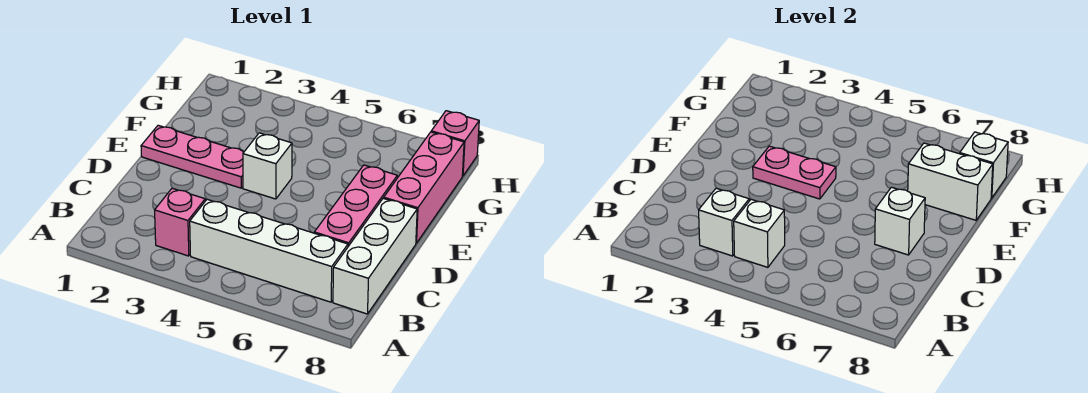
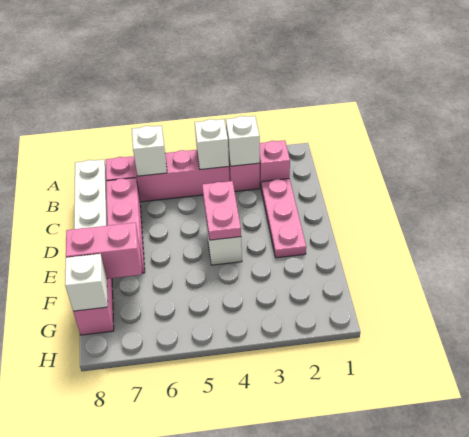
white 1x4 brick [190,199,348,302] -> pink 1x4 brick [106,150,230,202]
white 1x1 brick [875,187,925,255] -> white 1x1 brick moved to [132,126,167,176]
pink 1x3 plate [141,125,244,188] -> pink 1x3 plate turned to [261,179,306,258]
pink 1x2 plate [753,146,836,199] -> pink 1x2 plate turned to [202,181,241,240]
white 1x2 brick [908,143,993,220] -> pink 1x2 brick [66,223,142,279]
pink 1x1 brick [431,111,479,176] -> pink 1x1 brick moved to [260,140,290,186]

